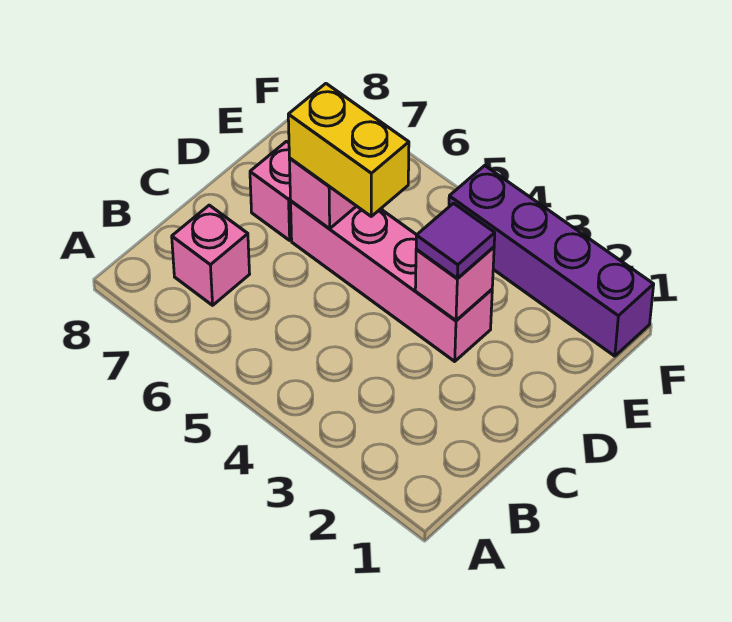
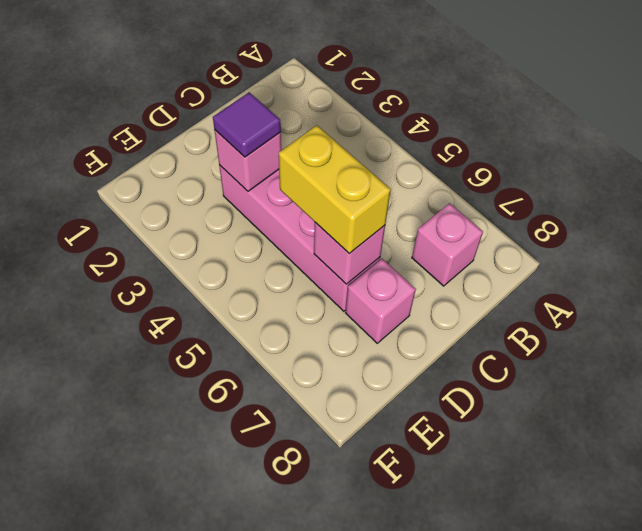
purple 1x4 brick [449,166,654,356] -> none

